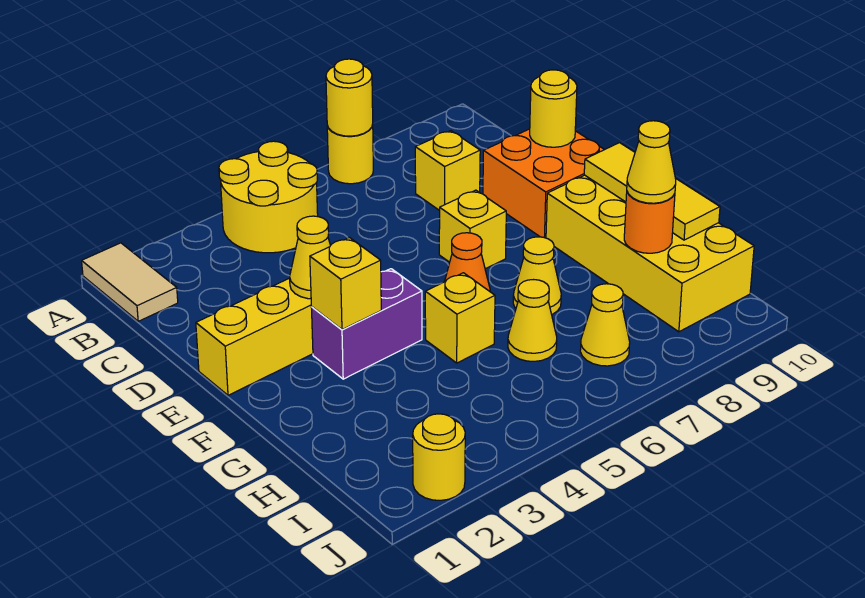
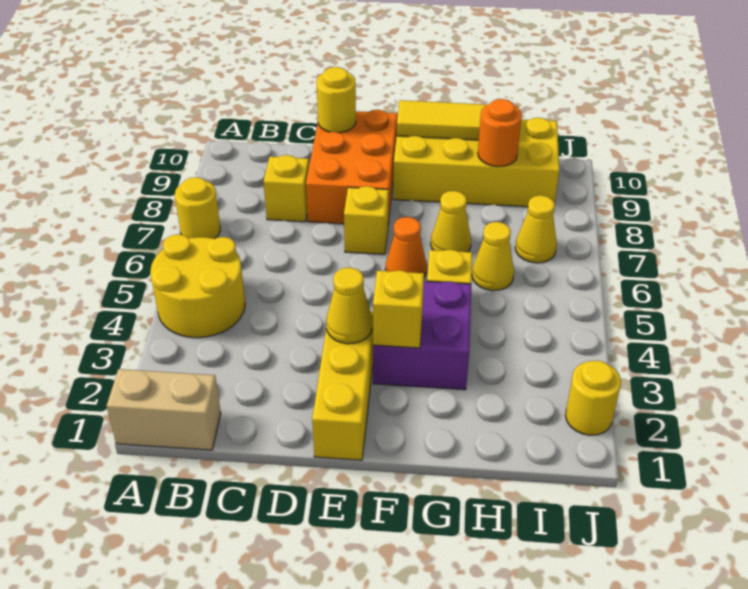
tan 1x2 tile [82,243,178,321] -> tan 1x2 brick [107,369,221,450]
yellow 1x1 round brick [326,59,373,136] -> none
orange 2x2 brick [483,129,604,238] -> orange 2x3 brick [306,110,397,224]
purple 1x2 brick [311,269,422,379] -> purple 2x2 brick [373,281,471,390]
yellow 1x1 cone [627,121,676,203] -> none

